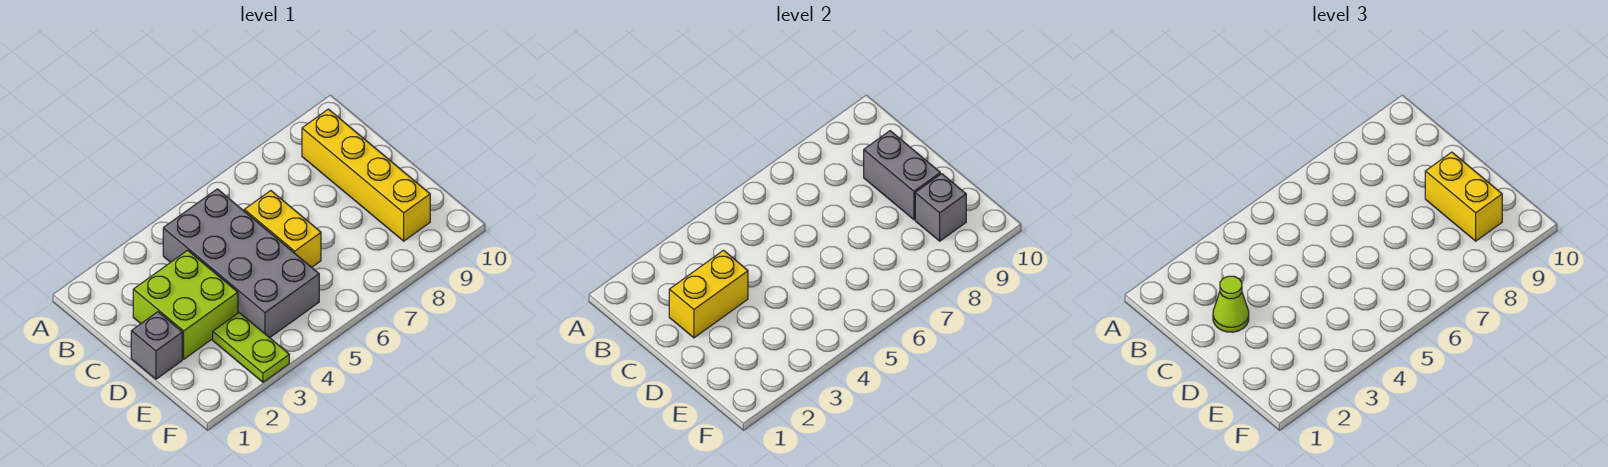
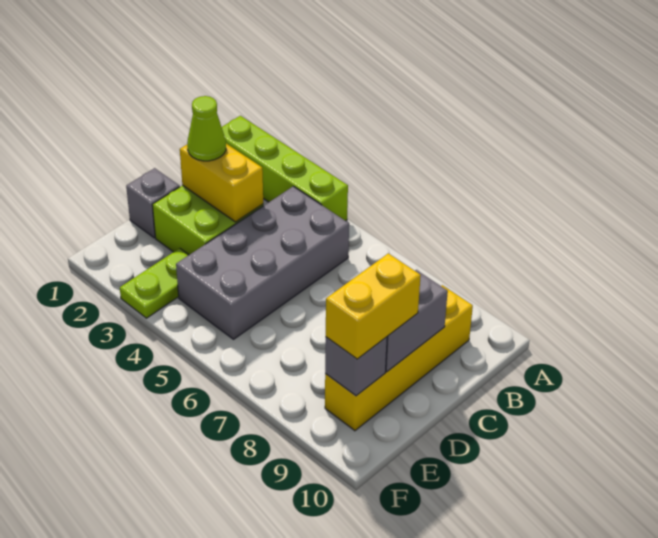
none -> lime 1x4 brick [222,116,348,221]
yellow 1x2 brick [244,191,321,267] -> none

